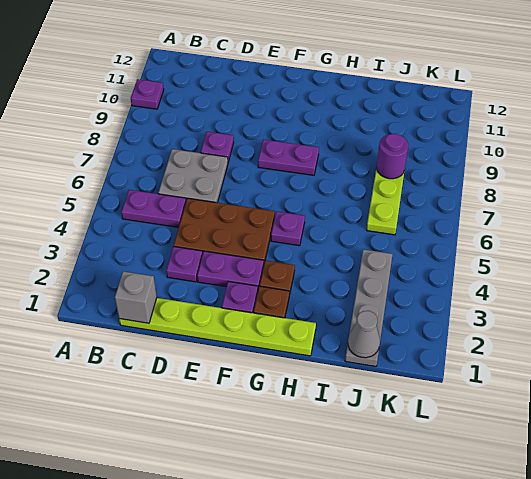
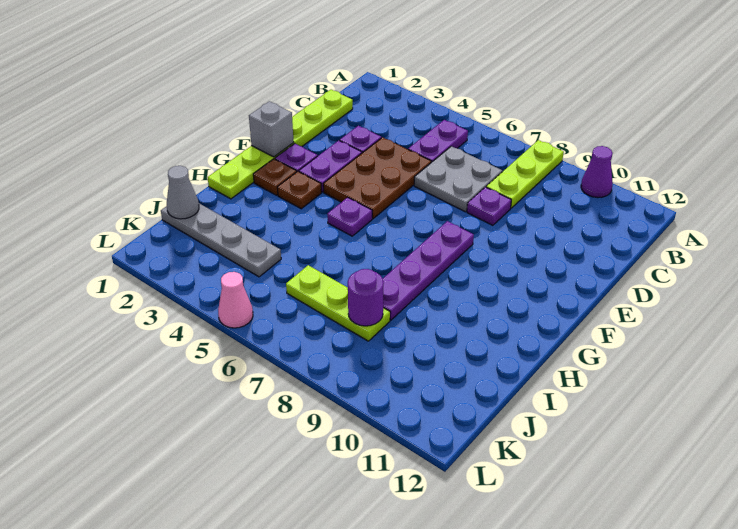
none -> lime 1x3 plate [486,140,564,208]
purple 1x1 plate [131,79,164,109] -> purple 1x1 cone [581,146,613,198]
grey 1x1 brick [115,271,157,323] -> grey 1x1 brick moved to [249,101,294,157]
purple 1x2 plate [258,139,319,175] -> purple 1x4 plate [383,221,474,320]
none -> pink 1x1 cone [218,272,253,328]

